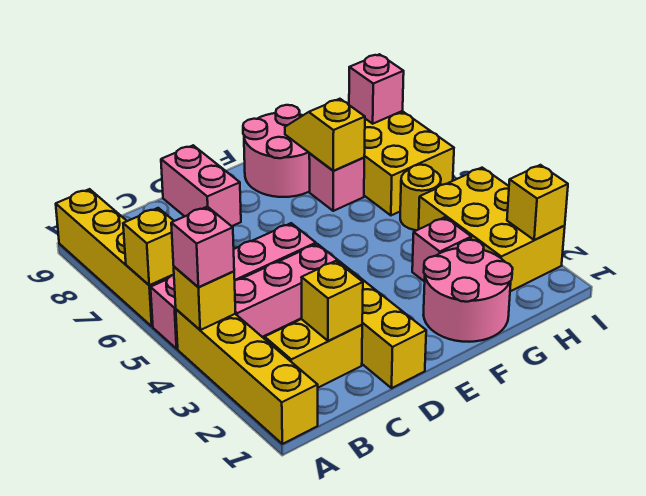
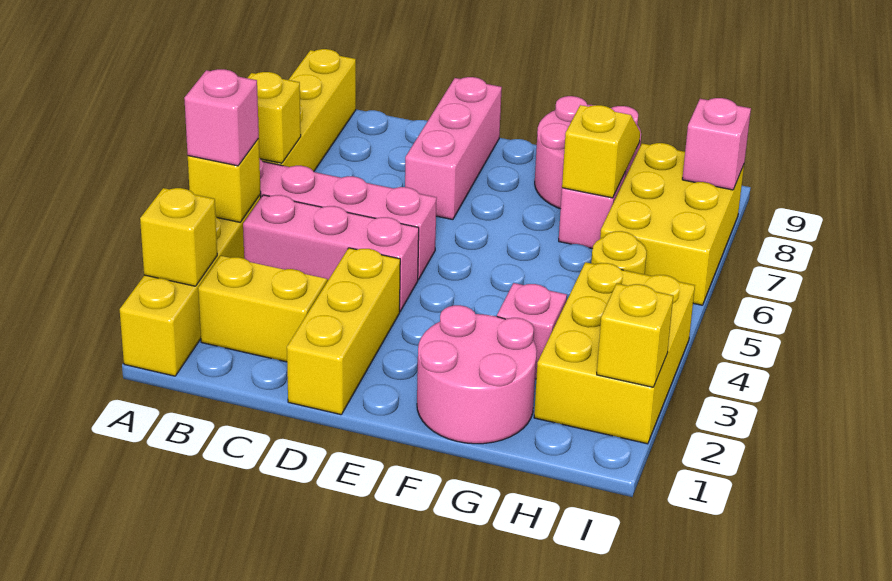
yellow 1x1 brick [301,261,363,341] -> yellow 1x1 brick moved to [140,188,217,286]
pink 1x2 brick [161,145,241,226] -> pink 1x3 brick [405,77,502,220]

